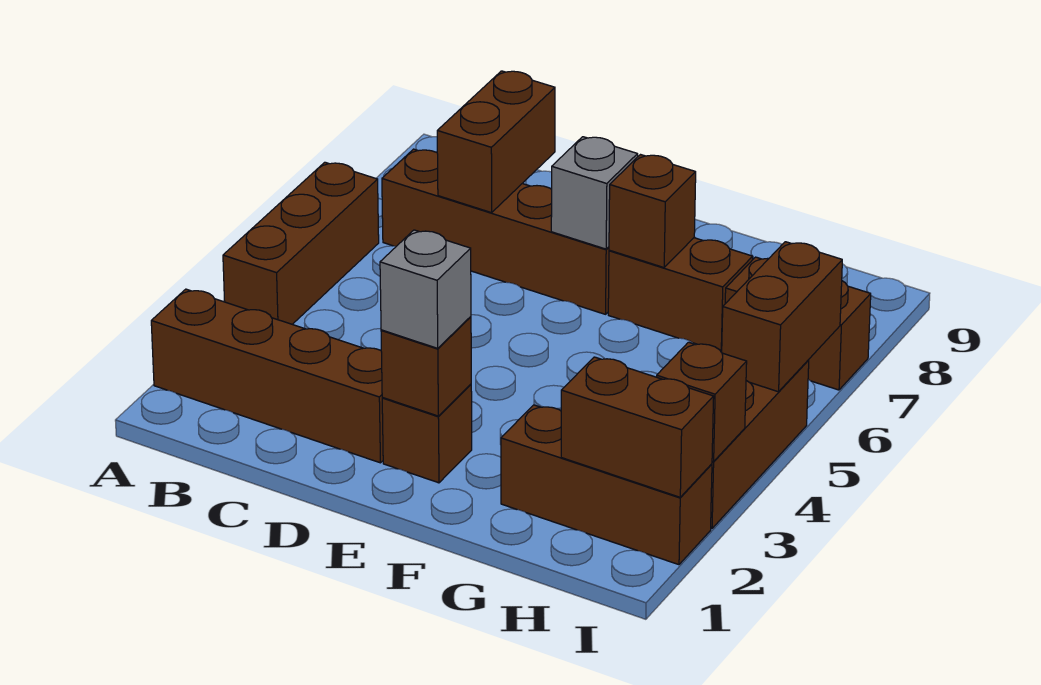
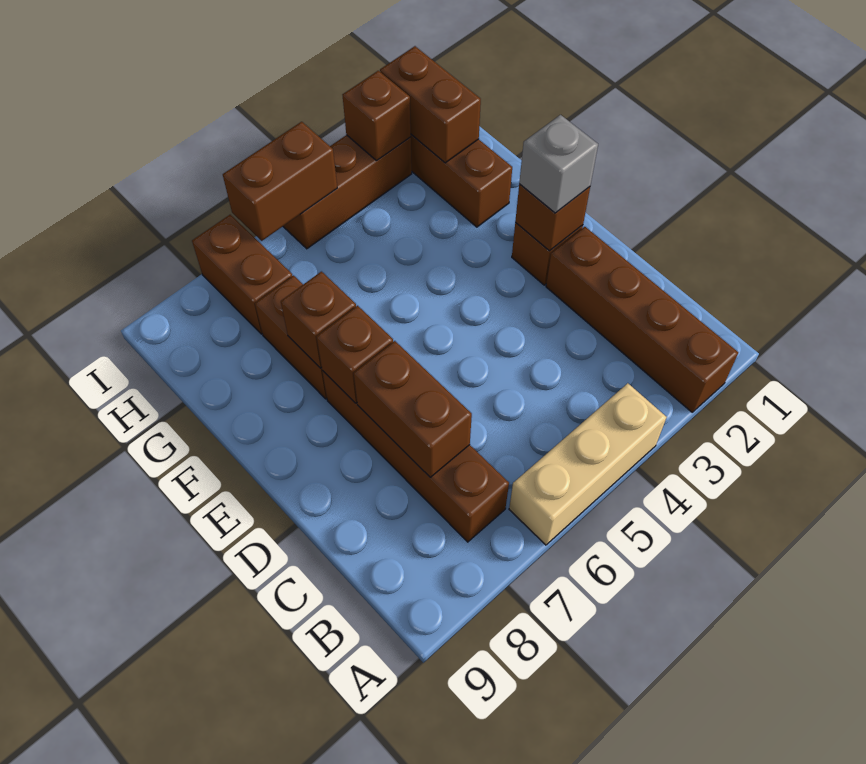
brown 1x3 brick [223,162,379,324] -> tan 1x3 brick [509,383,666,545]
brown 1x2 brick [437,71,555,213] -> brown 1x2 brick turned to [354,341,472,477]
grey 1x1 brick [551,137,638,249] -> brown 1x1 brick [317,306,393,403]

